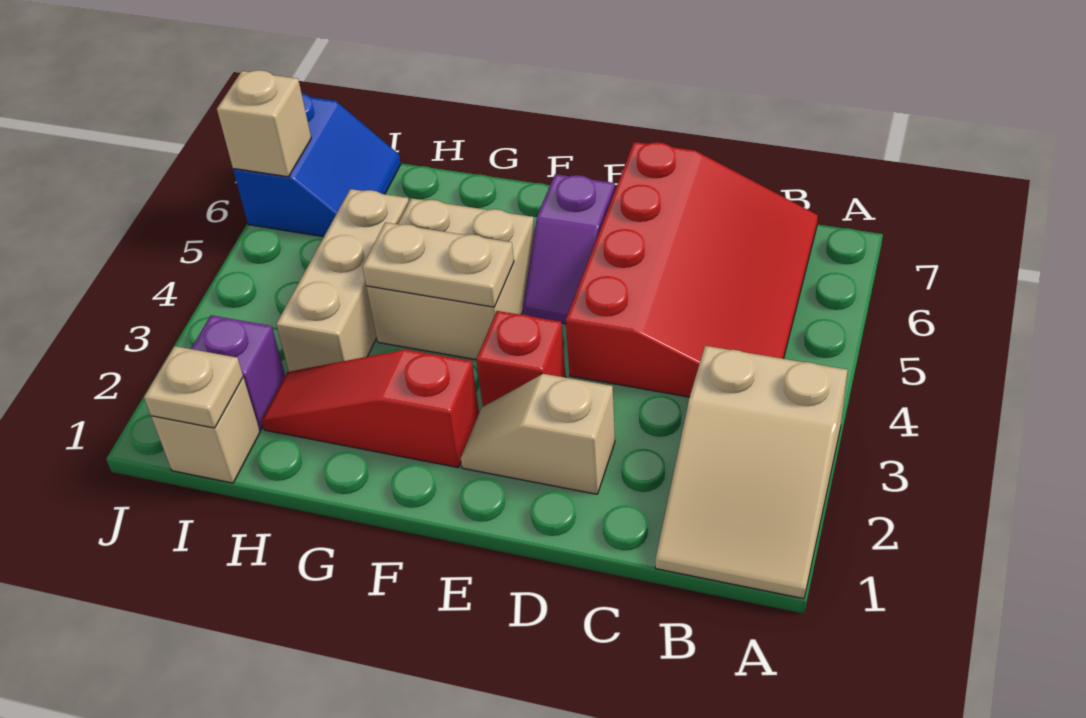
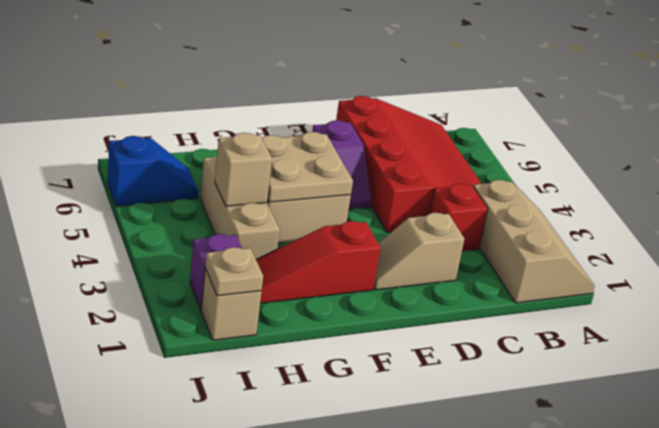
tan 2x3 slope [655,346,848,599] -> tan 2x3 slope turned to [473,180,595,303]
red 1x1 brick [476,311,566,406] -> red 1x1 brick moved to [430,183,488,251]
tan 1x2 plate [362,222,514,307] -> tan 2x2 plate [262,132,353,202]
blue 2x2 slope [233,93,401,237] -> blue 1x2 slope [108,136,198,206]
tan 1x1 brick [217,70,311,177] -> tan 1x1 brick moved to [215,133,272,206]

